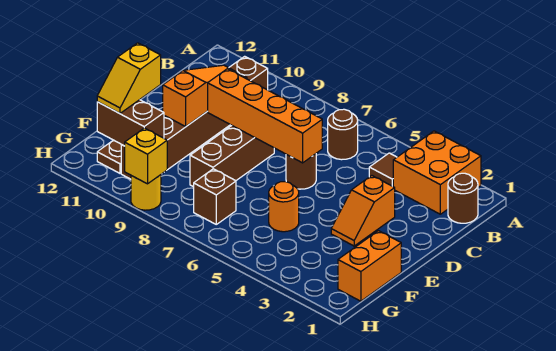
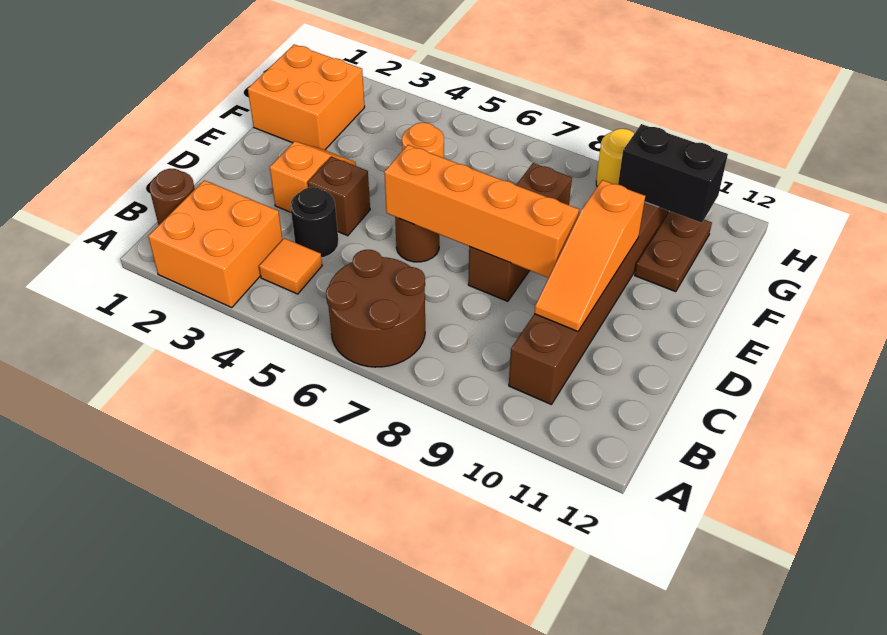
brown 1x1 tile [369,153,397,186] -> orange 1x1 tile [259,238,322,294]
brown 1x1 round brick [328,109,358,160] -> brown 2x2 round brick [326,250,425,367]
none -> black 1x1 round brick [290,187,339,258]
orange 1x2 brick [338,231,401,301] -> orange 2x2 brick [248,44,365,150]
yellow 1x2 slope [97,43,161,113] -> none
brown 1x1 brick [194,169,236,224] -> brown 1x1 brick moved to [308,157,370,236]
brown 1x2 brick [97,100,164,146] -> black 1x2 brick [618,124,728,223]
yellow 1x1 brick [125,128,167,184] -> none

